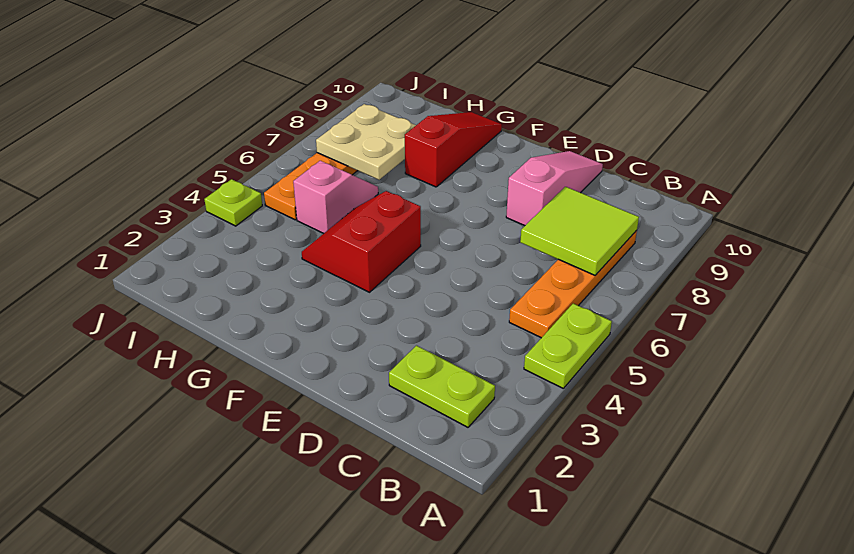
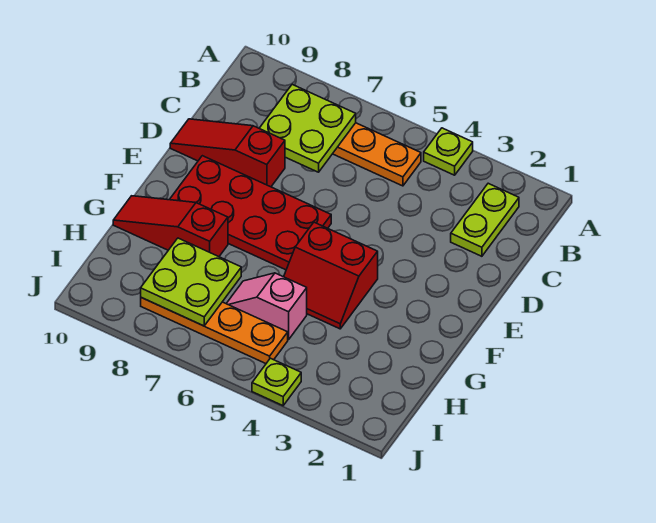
lime 1x2 plate [524,304,612,388] -> lime 1x1 plate [424,128,473,175]
lime 2x2 tile [520,187,639,275] -> lime 2x2 plate [259,84,356,172]
pink 1x3 slope [506,151,603,226] -> red 1x3 slope [170,119,285,187]
none -> red 2x4 plate [169,156,331,270]
tan 2x2 plate [316,104,416,180] -> lime 2x2 plate [141,238,241,326]

